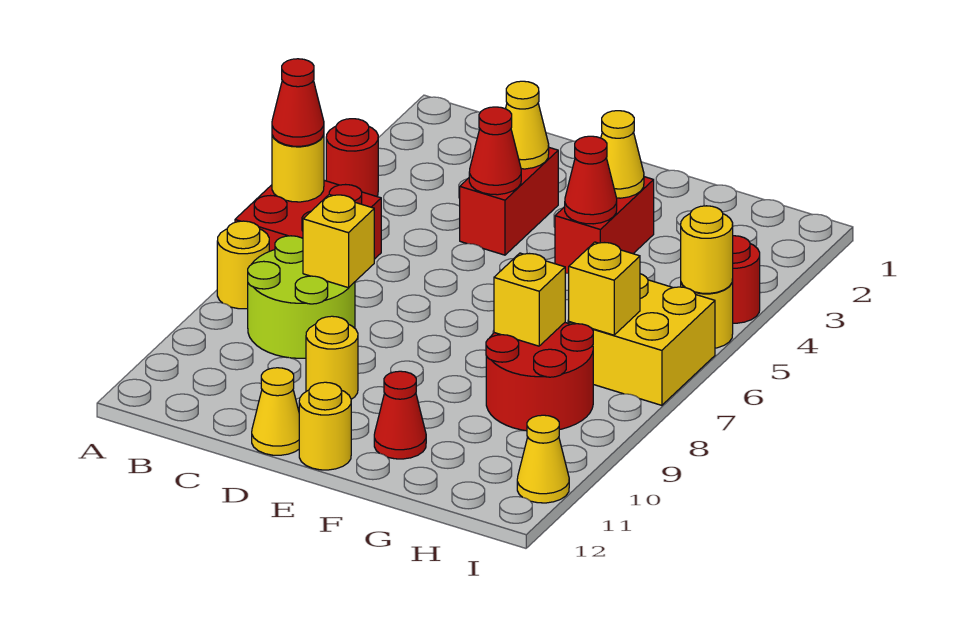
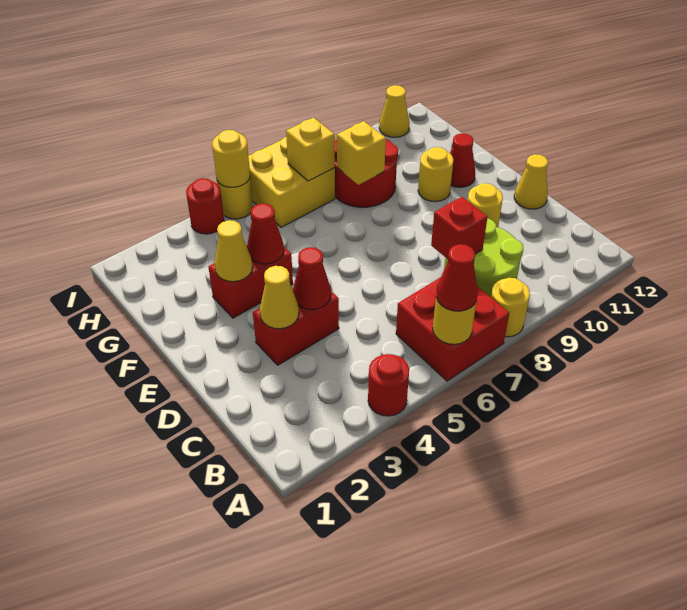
yellow 1x1 brick [303,195,374,288] -> red 1x1 brick [431,197,487,259]
yellow 1x1 round brick [299,382,351,470] -> yellow 1x1 round brick moved to [418,147,453,202]

